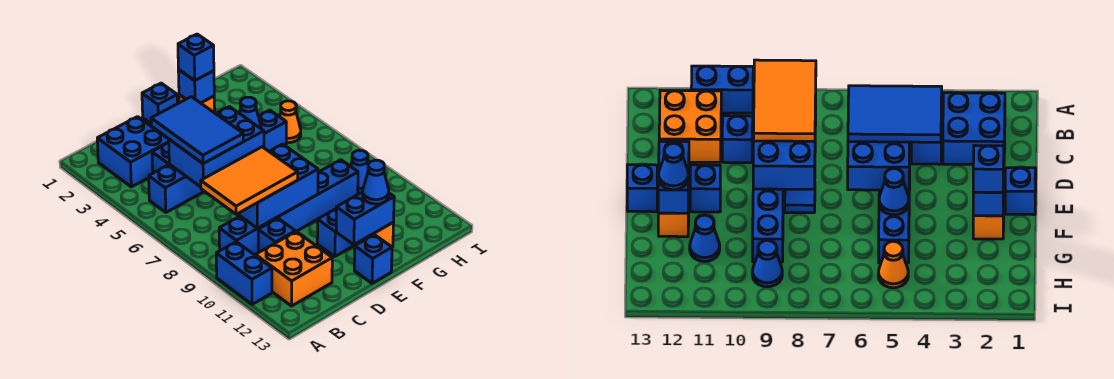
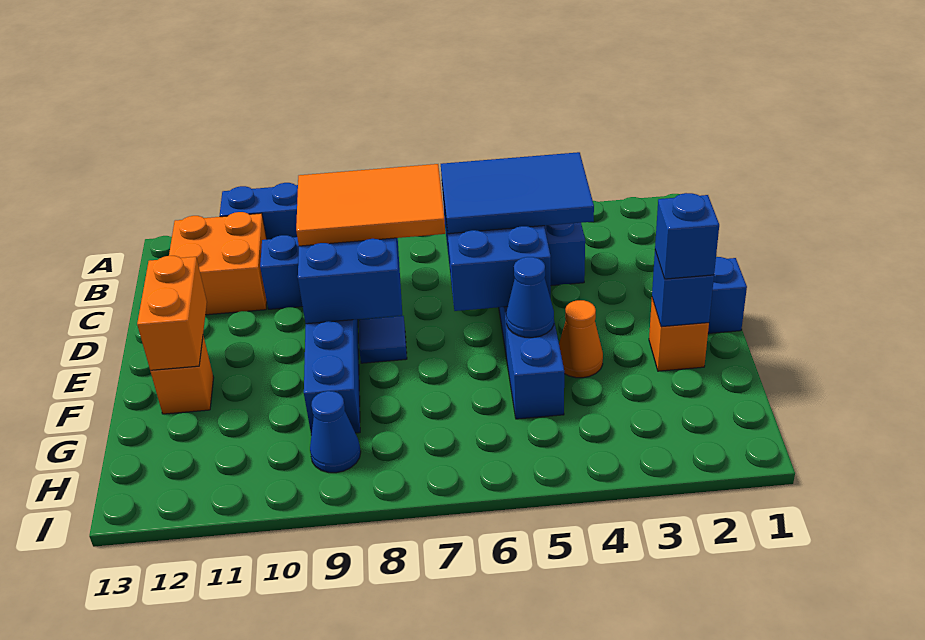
blue 2x2 brick [97,117,169,187] -> none
orange 2x3 tile [201,147,298,214] -> orange 2x3 tile turned to [296,164,445,246]
blue 1x1 brick [317,209,354,256] -> none
blue 1x2 brick [336,192,394,245] -> orange 1x2 brick [137,256,207,370]
blue 1x1 brick [354,235,392,283] -> none
blue 1x1 cone [363,160,389,204] -> none
blue 1x1 cone [690,215,720,261] -> none
orange 1x1 cone [279,101,301,143] -> orange 1x1 cone moved to [559,300,603,378]

